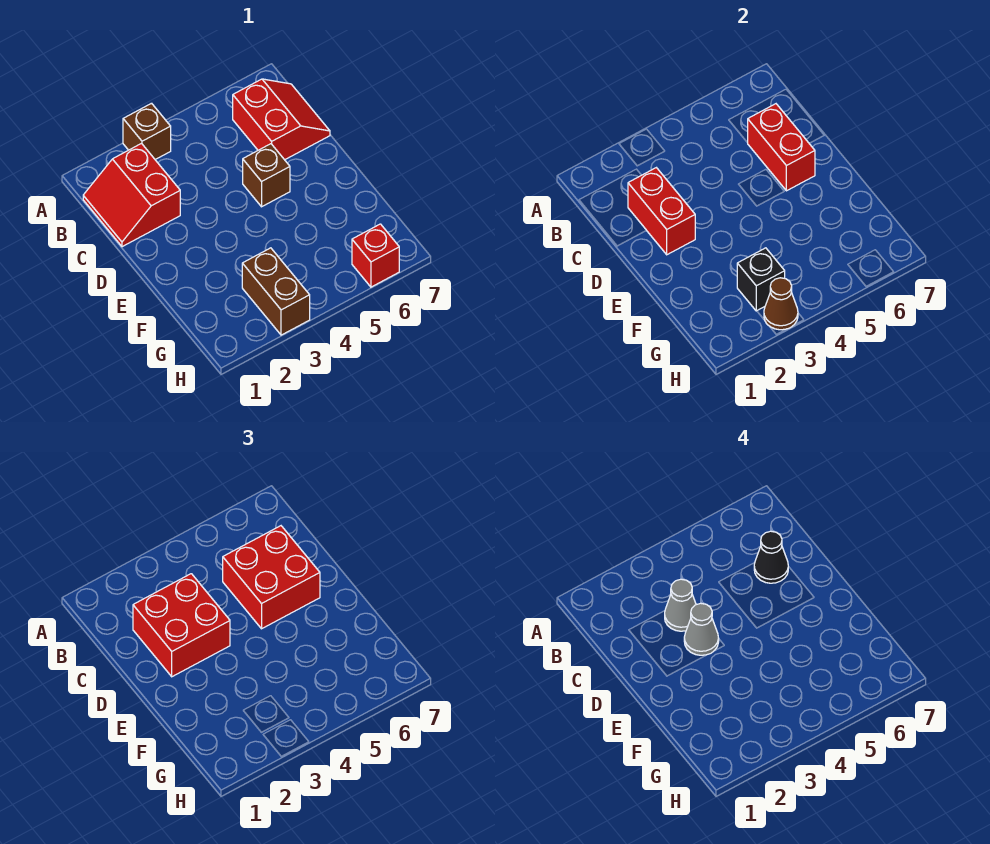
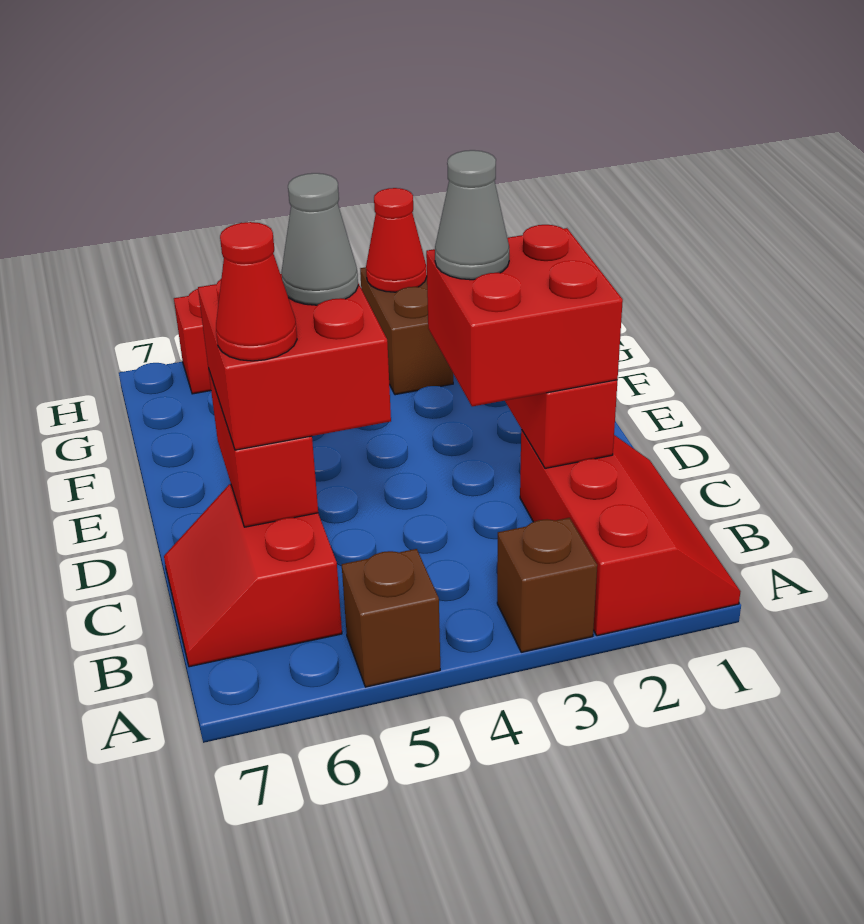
red 2x2 slope [83,144,180,247] -> red 2x3 slope [520,430,741,636]
grey 1x1 cone [665,579,696,631] -> grey 1x1 cone moved to [281,173,358,305]
black 1x1 cone [754,531,788,583] -> red 1x1 cone [216,222,297,361]
brown 1x1 brick [243,144,290,207] -> brown 1x1 brick moved to [342,549,440,687]
black 1x1 brick [737,248,785,311] -> none
brown 1x1 cone [764,278,798,330] -> red 1x1 cone [366,188,427,292]

